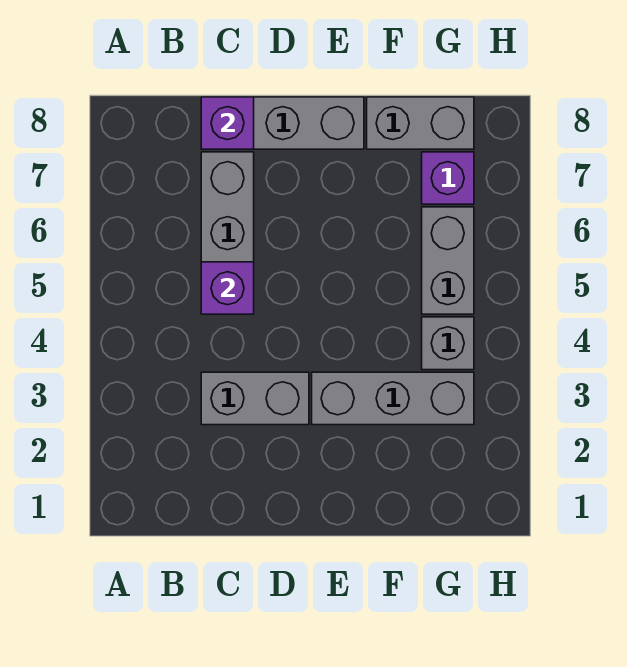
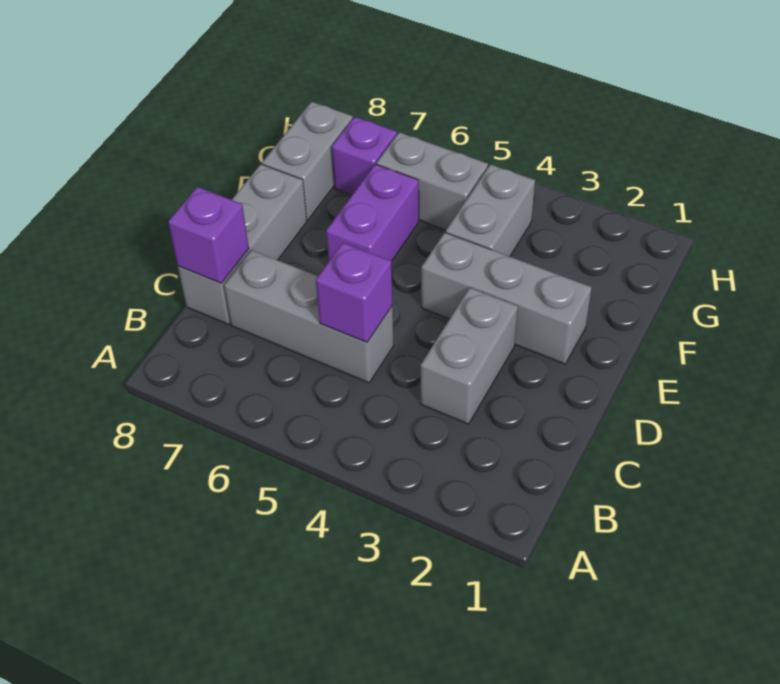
grey 1x3 brick [312,372,474,425] -> grey 1x3 brick turned to [421,233,592,364]
none -> purple 1x2 brick [326,164,419,262]
grey 1x1 brick [422,317,474,370] -> grey 1x2 brick [446,164,535,256]

